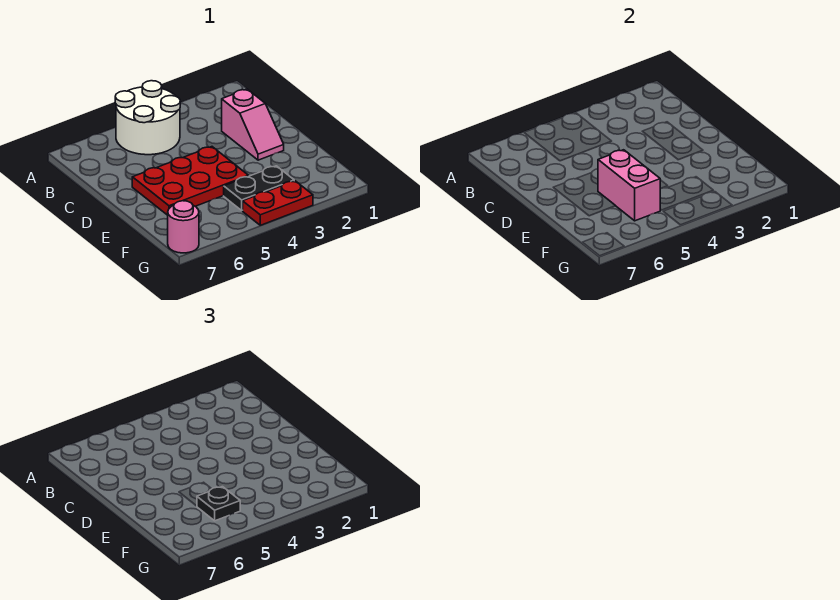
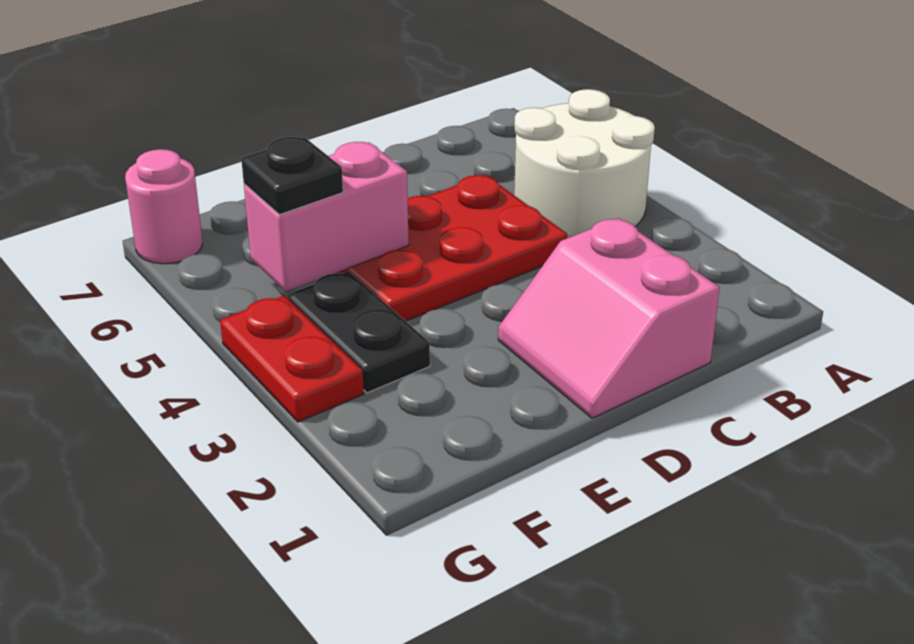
pink 1x2 slope [222,89,284,160] -> pink 2x2 slope [498,218,720,418]
red 2x3 plate [132,147,248,215] -> red 2x3 plate turned to [337,175,567,321]

